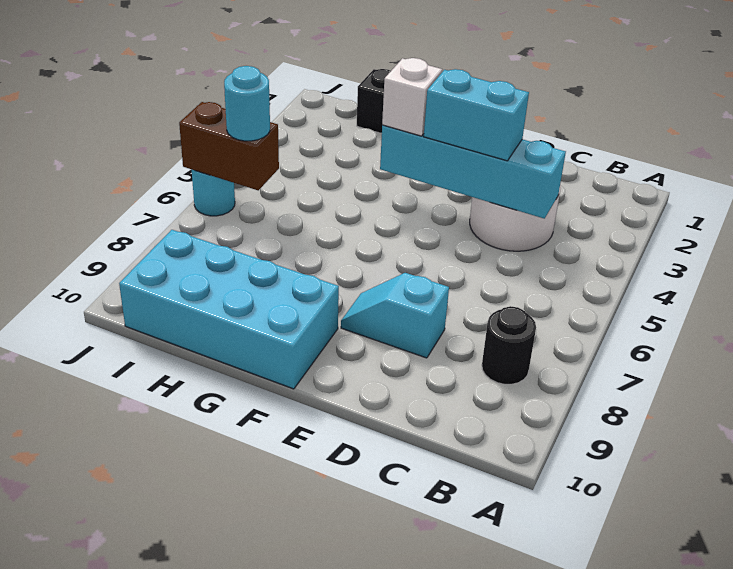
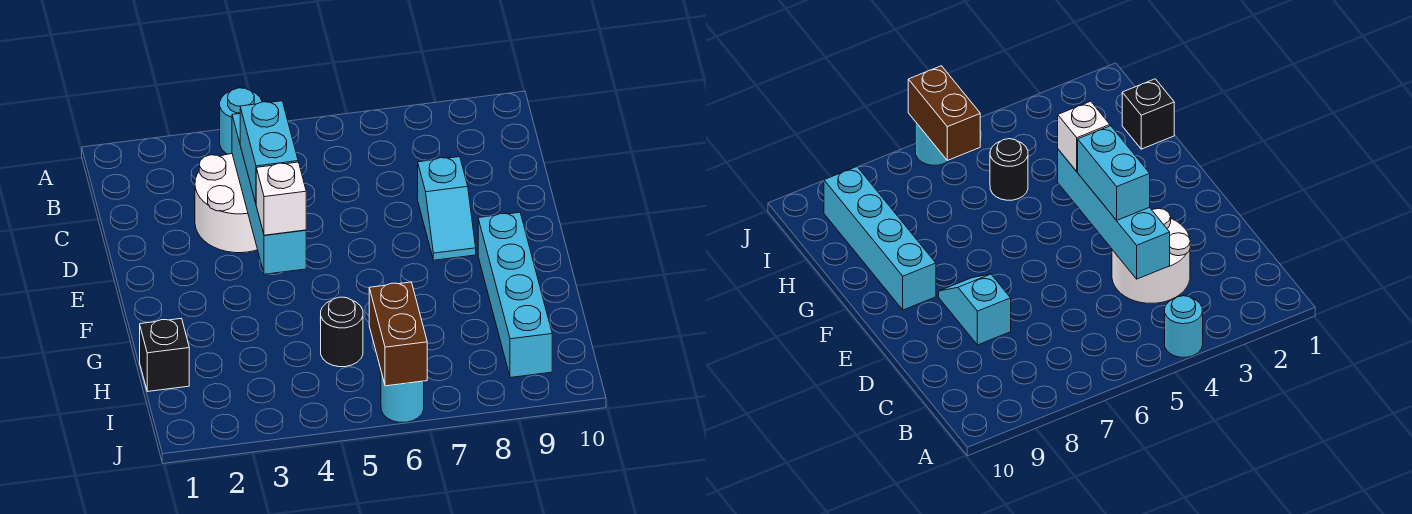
black 1x1 round brick [482,306,536,384] -> black 1x1 round brick moved to [321,297,363,367]
cyan 2x4 brick [119,230,339,389] -> cyan 1x4 brick [478,212,552,378]
cyan 1x1 round brick [224,66,270,141] -> cyan 1x1 round brick moved to [220,88,262,154]

